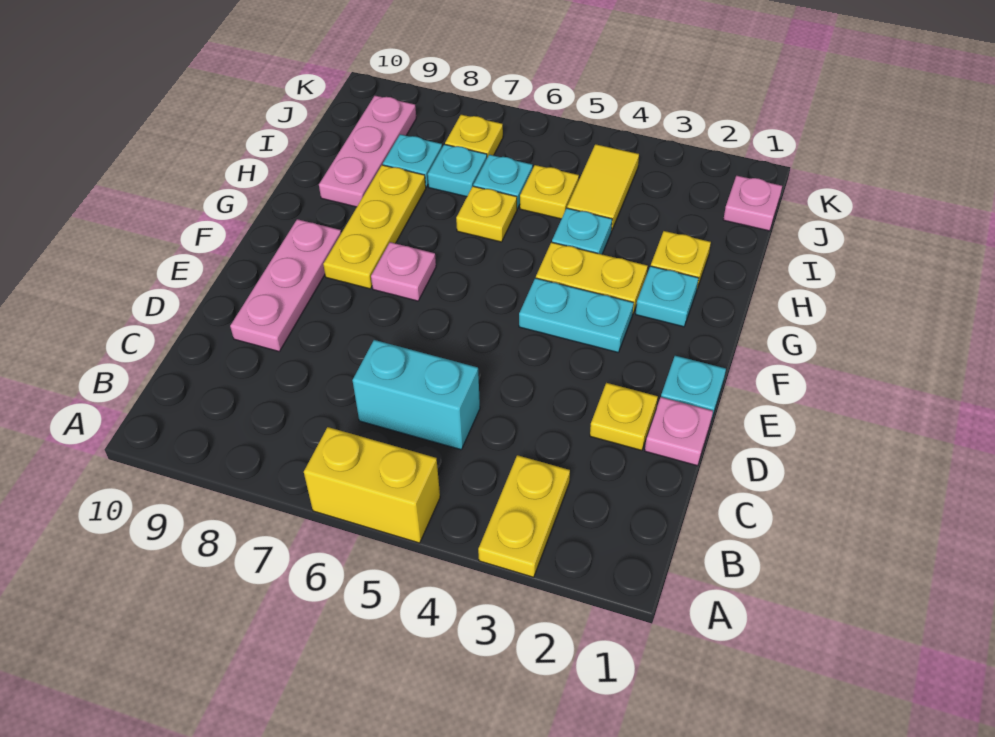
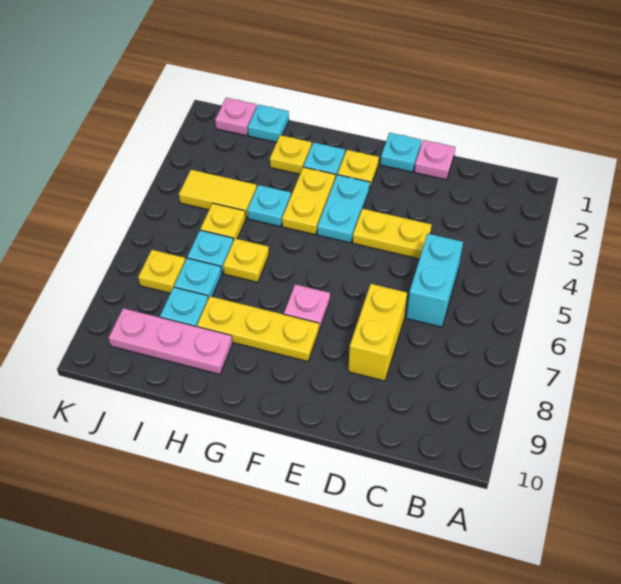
yellow 1x2 plate [478,455,570,577] -> yellow 1x2 plate moved to [352,209,431,259]
yellow 1x2 brick [304,427,440,543] -> yellow 1x2 brick moved to [348,284,407,381]
yellow 1x1 plate [590,383,658,450] -> yellow 1x1 plate moved to [338,150,379,190]
pink 1x3 plate [230,219,341,351] -> none
none -> cyan 1x1 plate [248,105,289,142]

